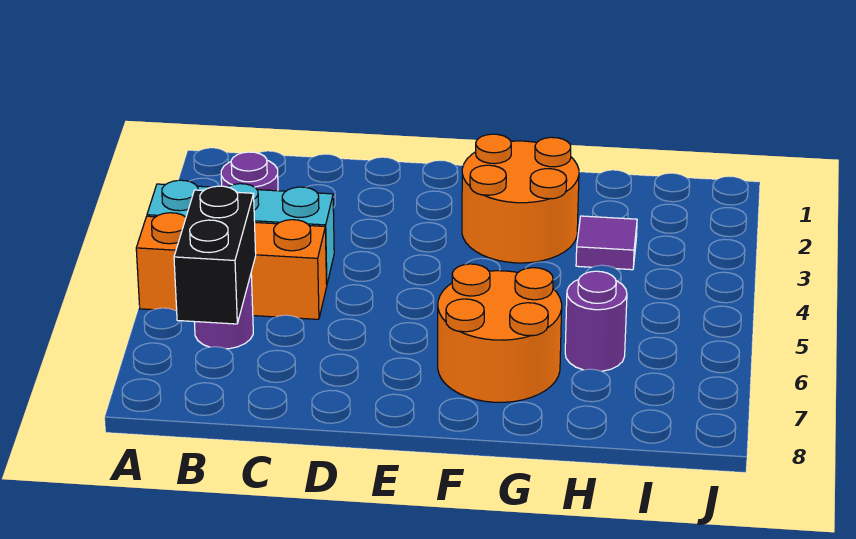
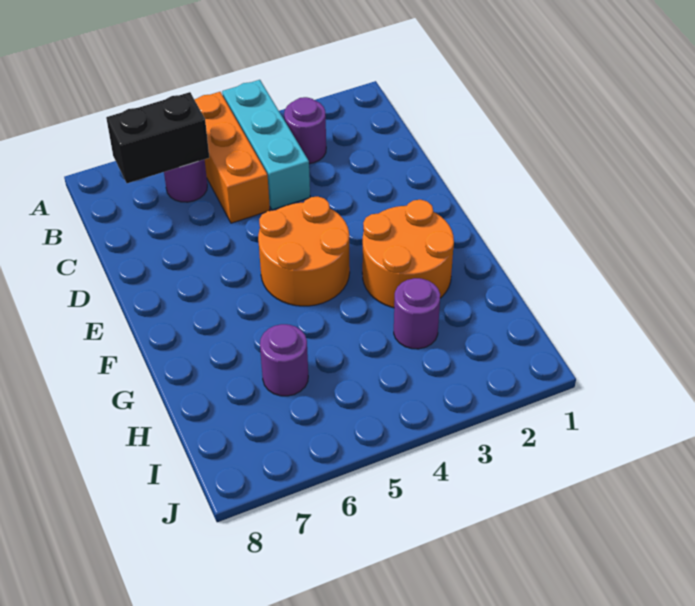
orange 2x2 round brick [438,264,562,402] -> orange 2x2 round brick moved to [258,197,350,306]
purple 1x1 tile [576,216,637,270] -> purple 1x1 round brick [394,278,440,349]

